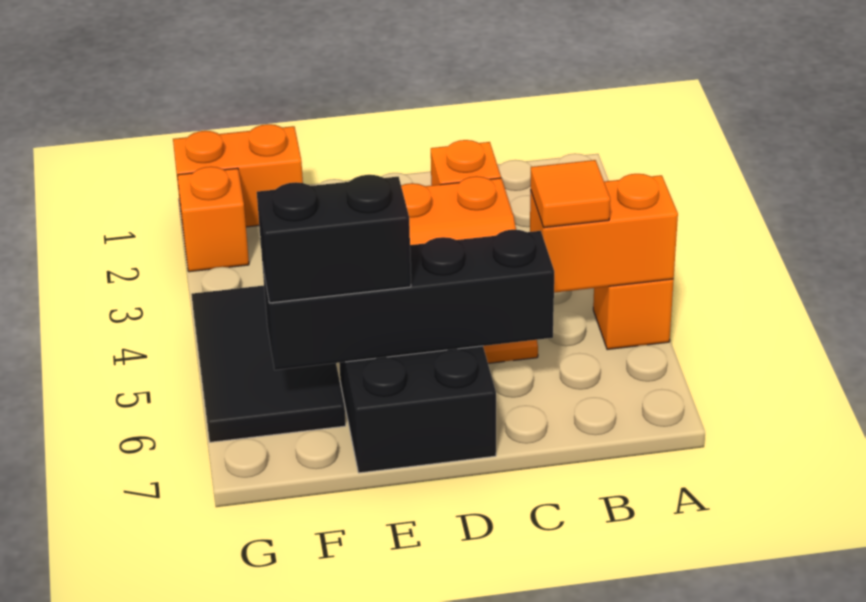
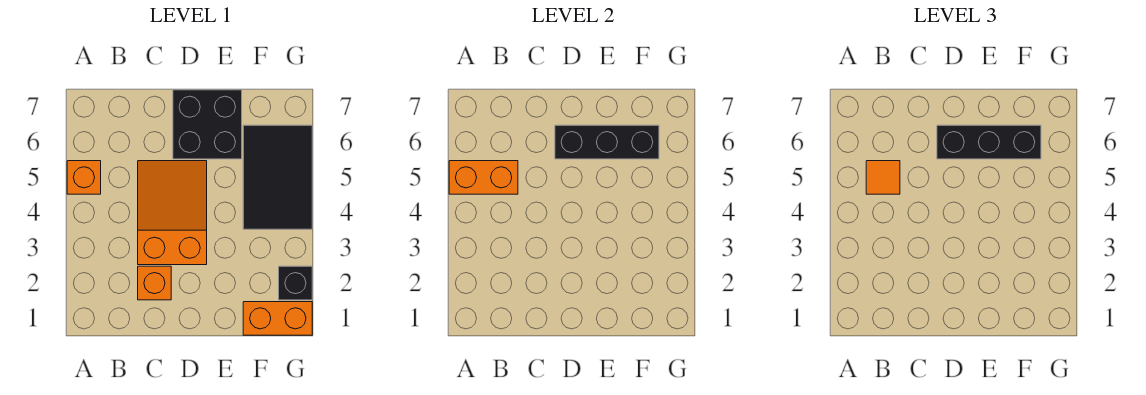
black 1x4 brick [262,230,554,370] -> black 1x3 brick [555,125,659,159]
black 1x2 brick [257,175,411,303] -> black 1x3 brick [937,125,1041,159]
orange 1x1 brick [177,167,249,272] -> black 1x1 brick [279,266,312,300]

